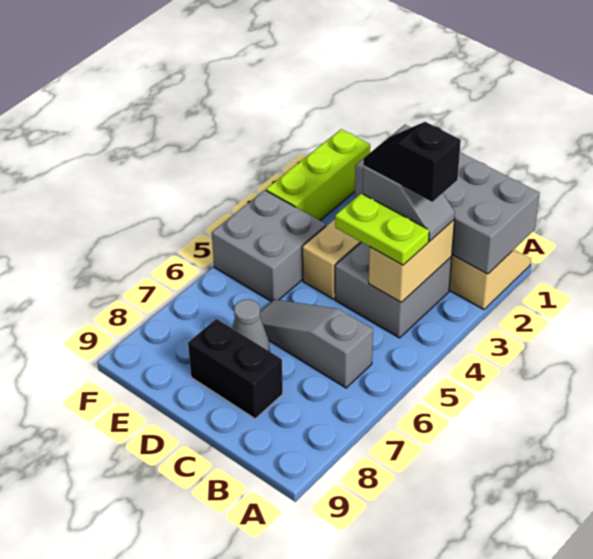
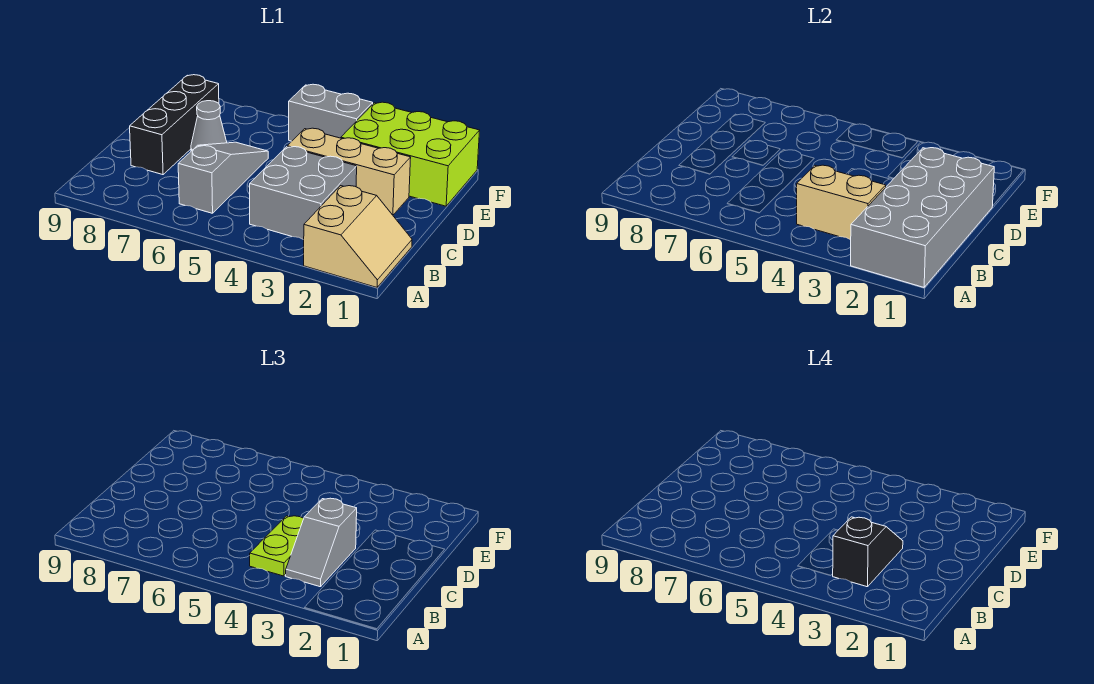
black 1x2 brick [188,319,283,419] -> black 1x3 brick [130,75,219,175]
grey 2x2 brick [212,190,326,302] -> grey 1x2 brick [289,84,373,141]
lime 1x3 brick [266,129,370,220] -> lime 2x3 brick [341,102,480,206]

